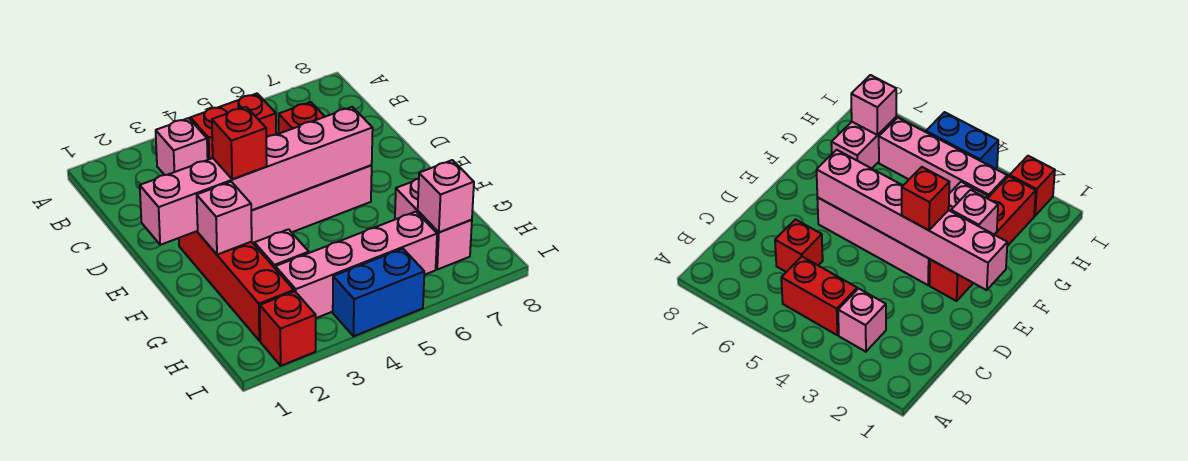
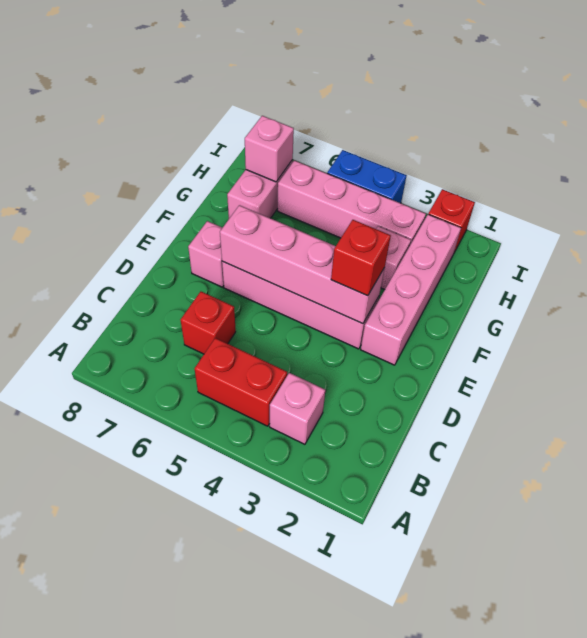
pink 1x6 brick [140,107,373,245] -> pink 1x4 brick [220,205,385,324]
red 1x4 brick [179,231,294,341] -> pink 1x4 brick [361,215,461,365]
pink 1x1 brick [197,182,252,255] -> pink 1x1 brick moved to [188,221,224,287]

